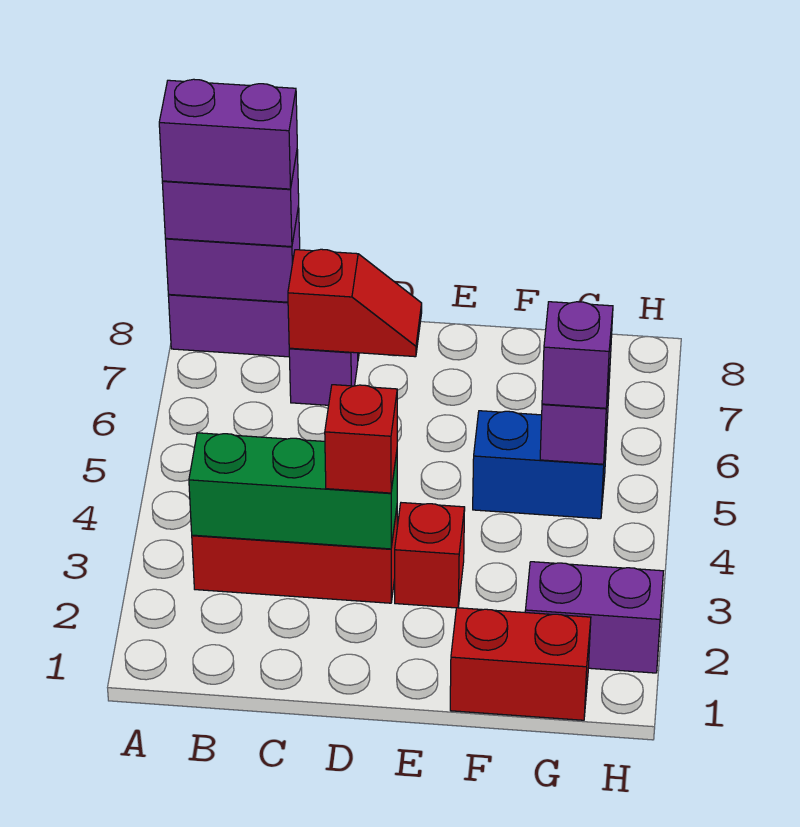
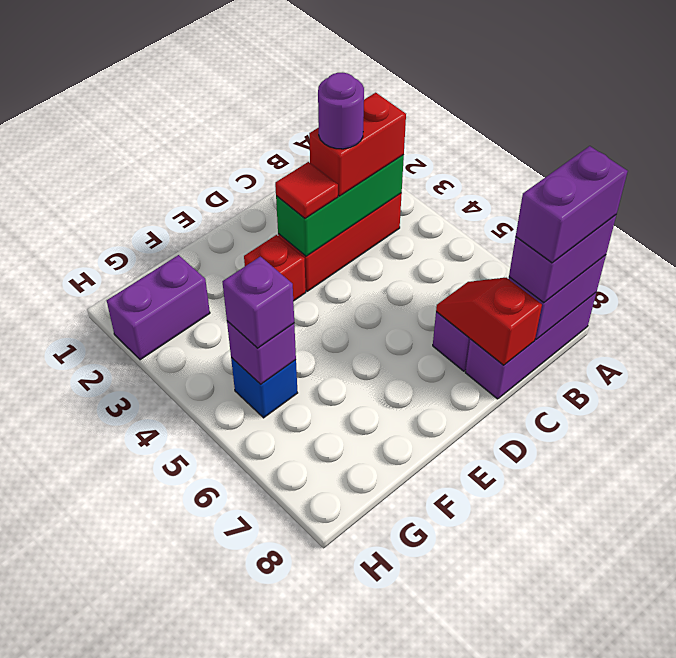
none -> purple 1x1 round brick [318,73,364,149]
red 1x2 slope [288,249,422,357] -> red 1x2 slope turned to [436,278,542,365]
red 1x1 brick [325,385,397,493] -> red 1x1 tile [275,162,338,218]
red 1x2 brick [450,608,591,720] -> red 1x2 brick moved to [309,93,406,196]
blue 1x2 brick [473,411,607,519] -> blue 1x1 brick [231,358,297,418]

